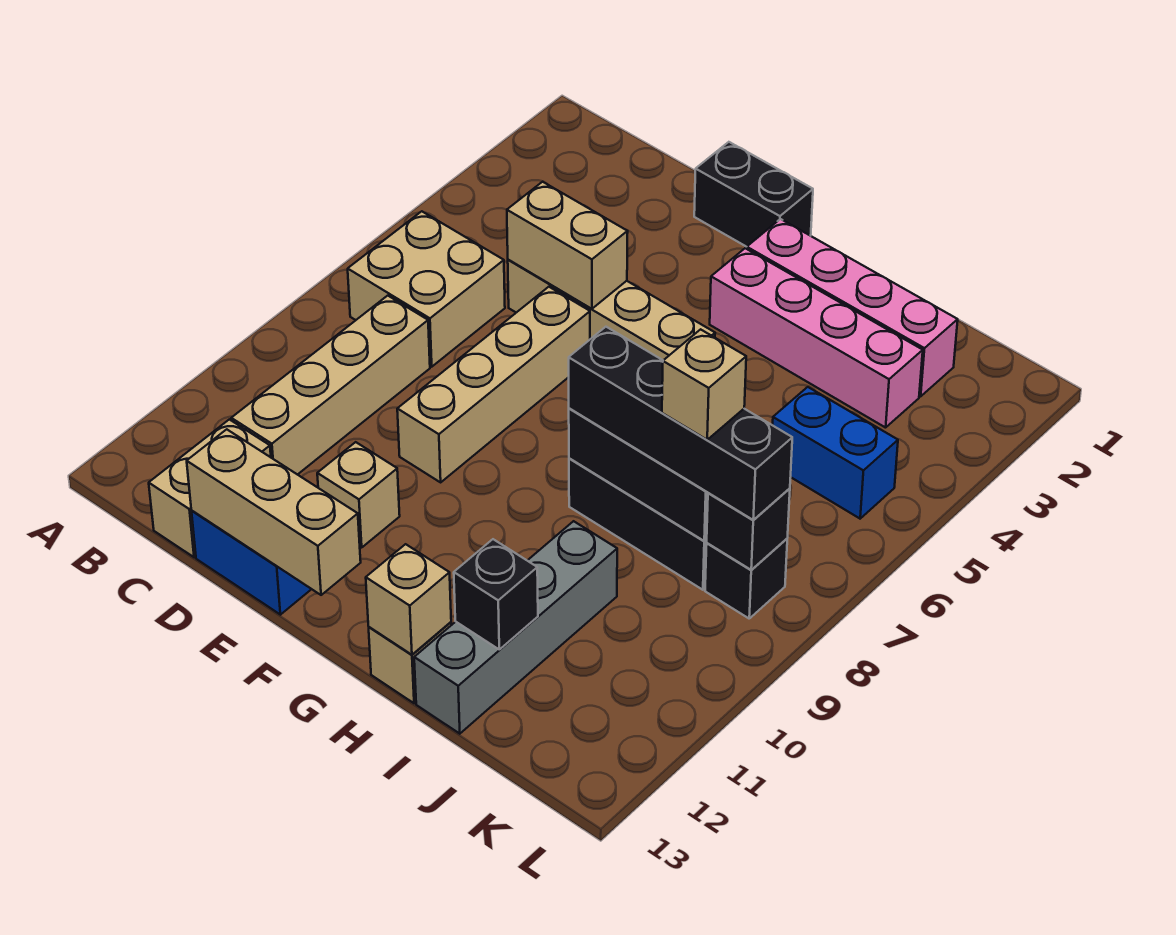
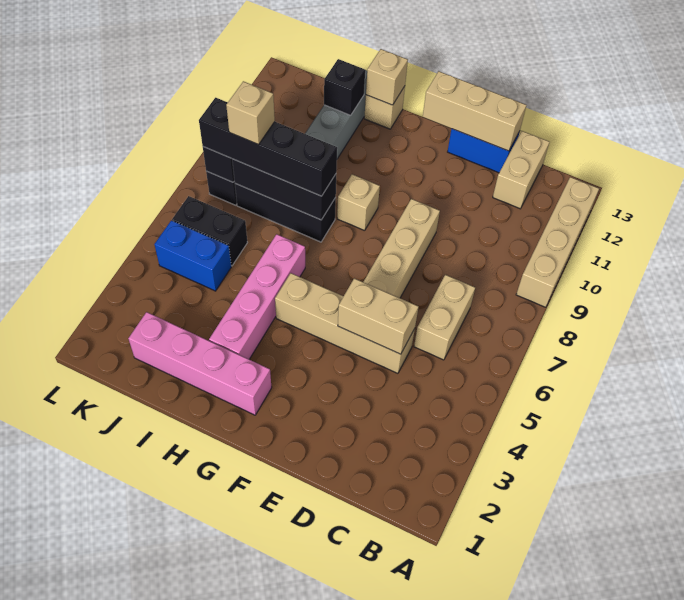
tan 2x2 brick [348,211,505,367] -> tan 1x2 brick [414,275,475,360]
tan 1x4 brick [231,296,430,475] -> tan 1x4 brick moved to [516,177,599,307]
black 1x2 brick [694,142,813,247] -> black 1x2 brick moved to [172,196,247,266]
tan 1x1 brick [317,442,400,547] -> tan 1x1 brick moved to [337,174,380,231]
pink 1x4 brick [710,248,923,428] -> pink 1x4 brick turned to [209,234,305,359]

